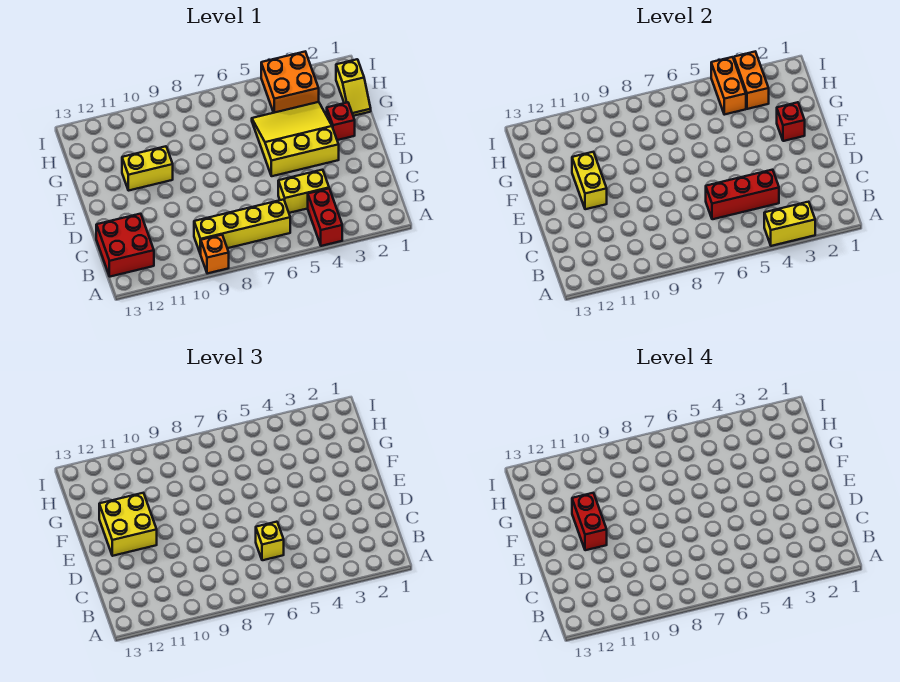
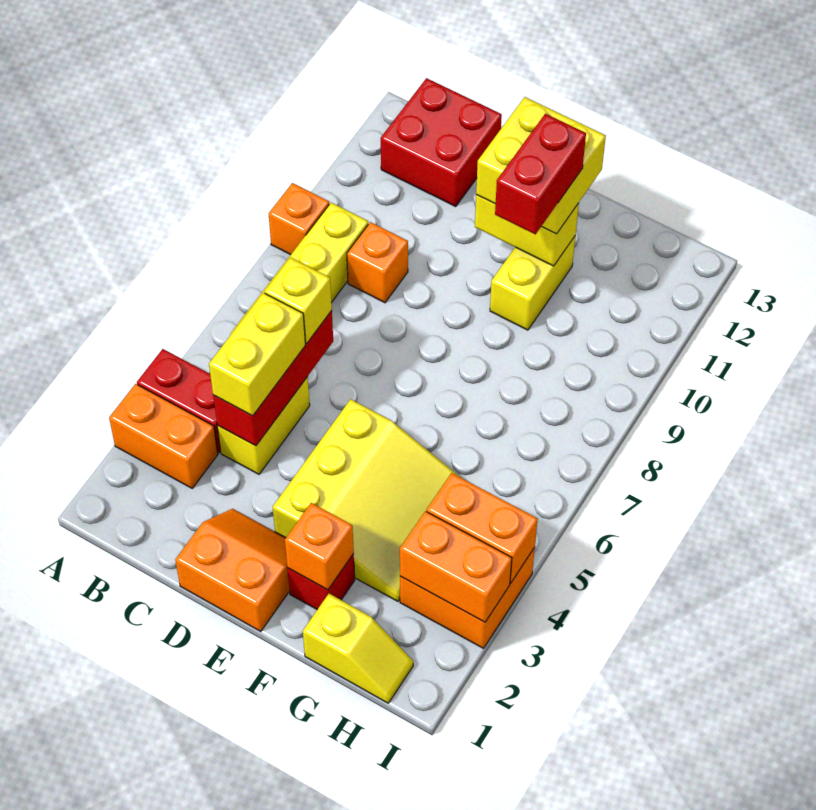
none -> orange 1x2 brick [109,384,218,488]
yellow 1x2 brick [764,202,815,246] -> yellow 1x2 brick moved to [209,293,305,416]
none -> orange 1x1 brick [347,222,408,303]
none -> orange 2x2 slope [175,509,290,632]
red 1x2 brick [572,493,607,550] -> red 1x2 brick turned to [495,114,586,234]
red 1x1 brick [777,102,805,141] -> orange 1x1 brick [285,503,354,590]
yellow 1x2 slope [336,59,371,116] -> yellow 1x2 slope turned to [303,594,413,703]

